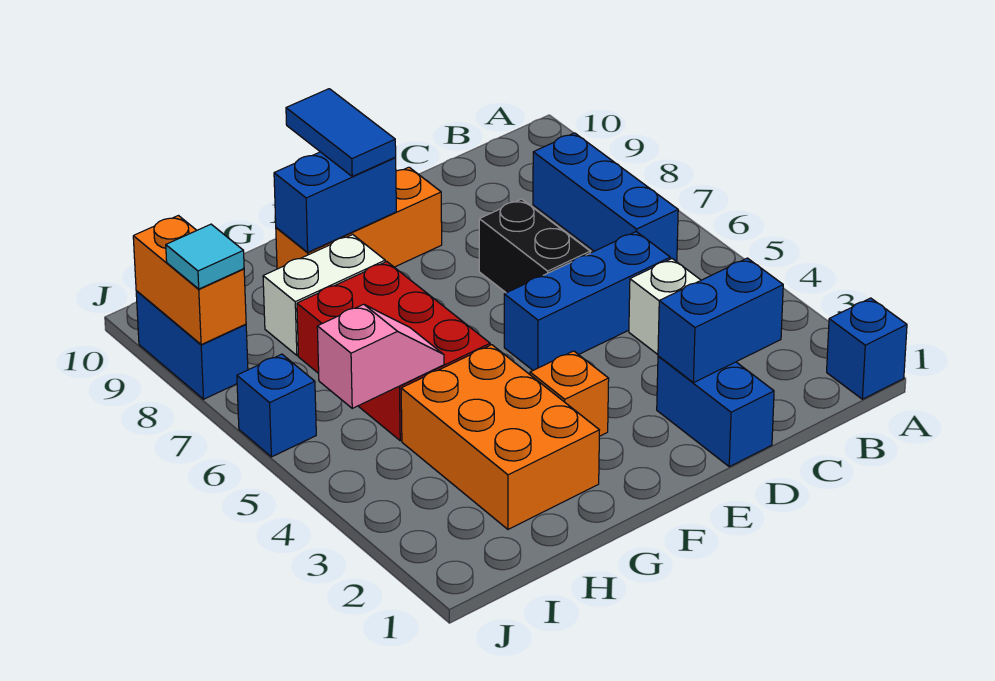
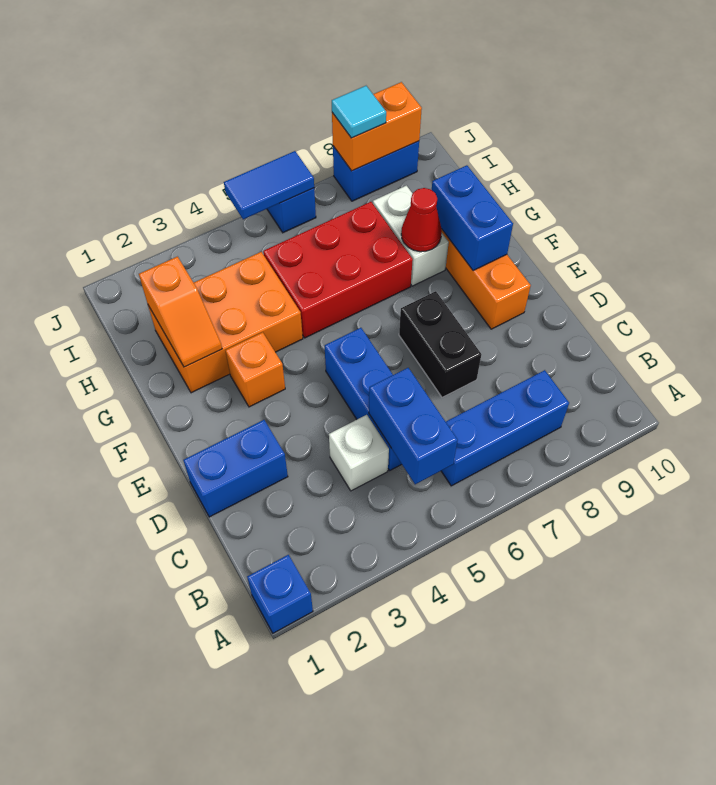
blue 1x2 brick [658,258,783,383] -> blue 1x2 brick moved to [369,368,458,484]
black 1x2 brick [479,199,590,293] -> black 1x2 brick turned to [399,291,482,398]
blue 1x2 tile [286,89,396,176] -> blue 1x2 tile moved to [224,151,314,219]
none -> orange 1x2 slope [139,257,222,367]
none -> red 1x1 cone [401,188,442,252]
pink 1x2 slope [317,304,444,408] -> none

